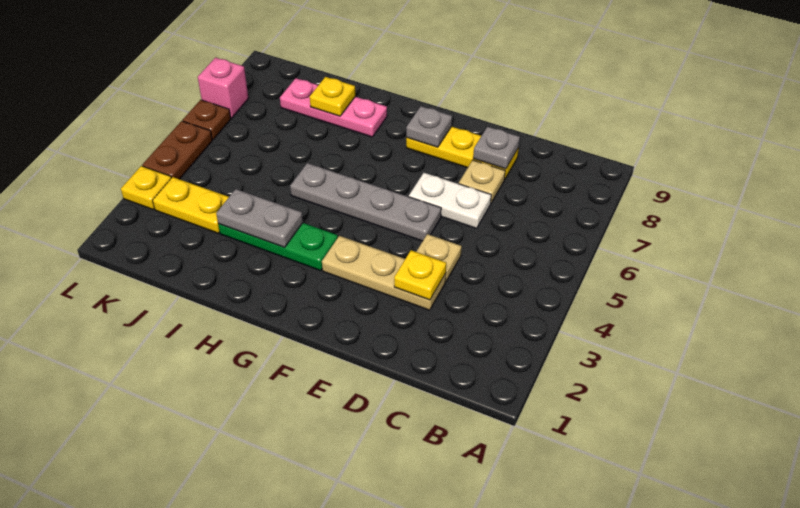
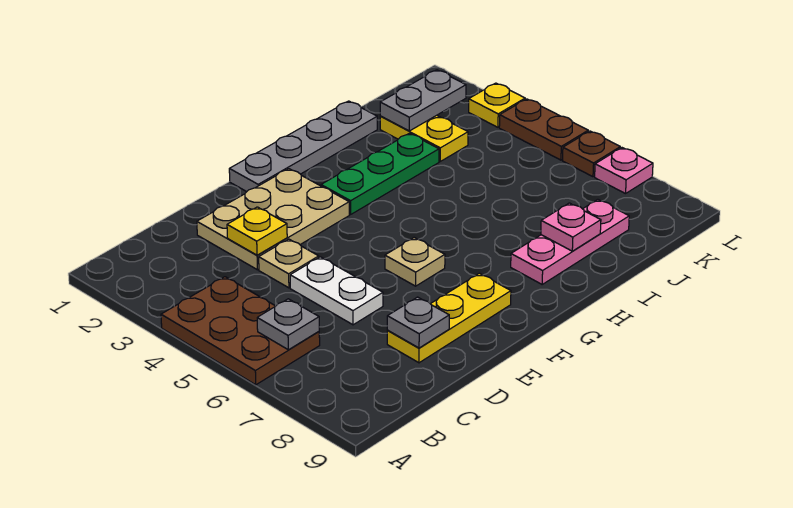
none -> brown 2x3 plate [161,277,320,385]
tan 1x3 plate [322,236,446,310] -> tan 2x3 plate [197,169,349,270]
white 1x2 plate [409,173,491,228] -> white 1x2 plate turned to [290,257,383,325]
tan 1x1 plate [459,160,505,203] -> tan 1x1 plate moved to [385,238,445,286]
grey 1x4 plate [290,163,441,241] -> grey 1x4 plate moved to [229,101,377,192]
grey 1x1 plate [406,106,452,147] -> grey 1x1 plate moved to [257,299,319,350]
grey 1x2 plate [216,189,303,247] -> grey 1x2 plate moved to [380,70,466,131]
yellow 1x1 plate [310,77,355,116] -> pink 1x1 plate [541,203,601,251]
yellow 1x2 plate [153,177,229,233] -> yellow 1x2 plate turned to [380,115,468,161]
pink 1x1 brick [198,58,248,118] -> pink 1x1 plate [595,148,653,194]

